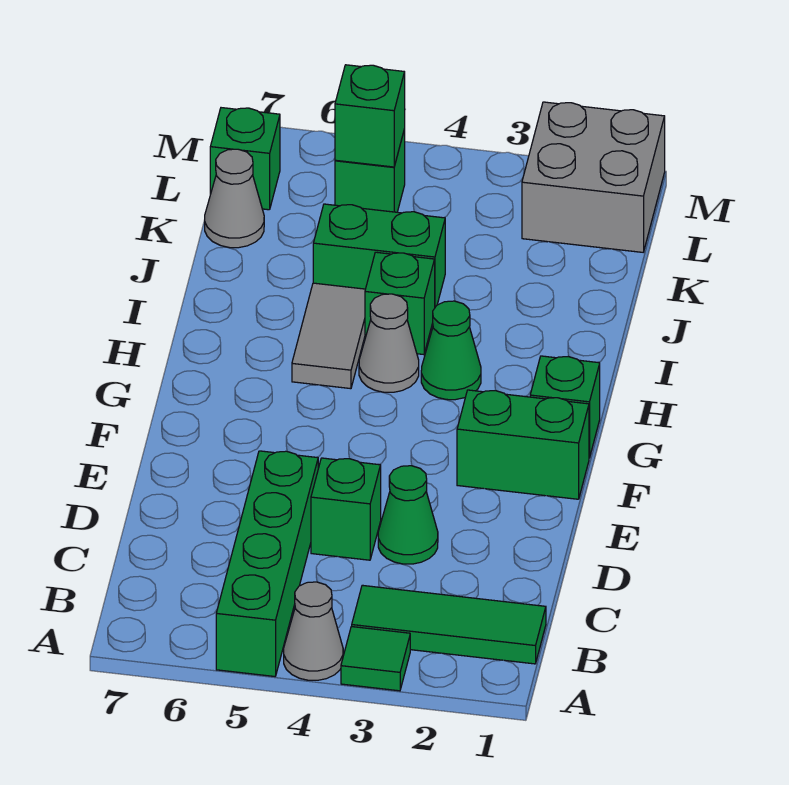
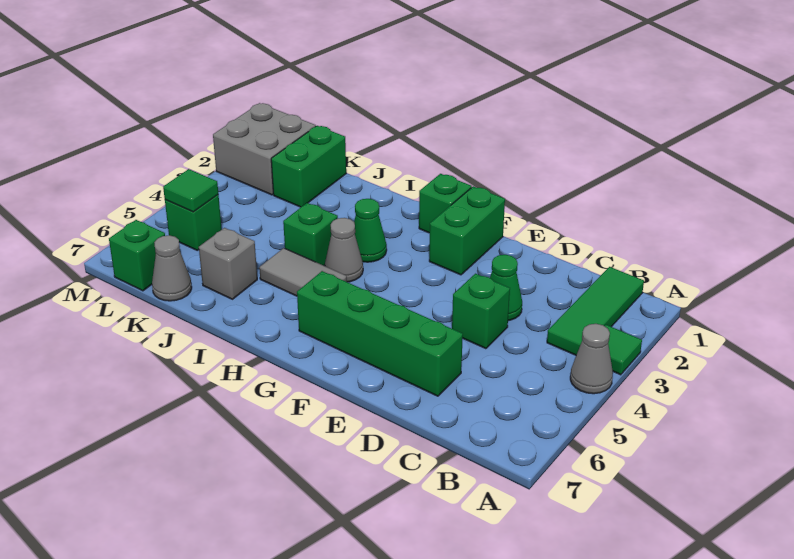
green 1x4 brick [216,451,318,676] -> green 1x4 brick moved to [297,271,463,396]
green 1x2 brick [313,204,445,307] -> green 1x2 brick moved to [271,126,346,207]
none -> grey 1x1 brick [199,228,257,299]
green 1x1 brick [335,65,405,167] -> green 1x1 tile [163,169,218,212]

